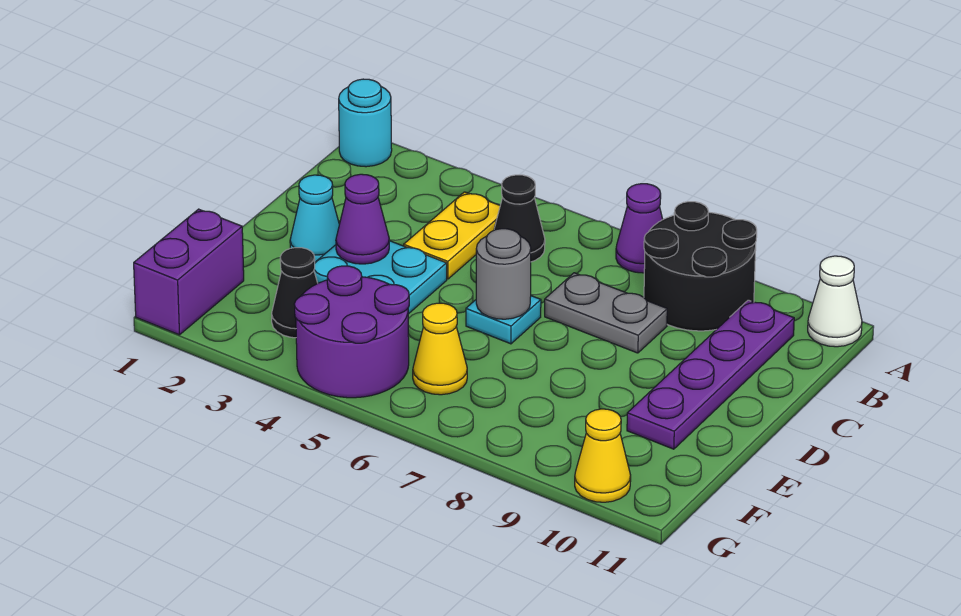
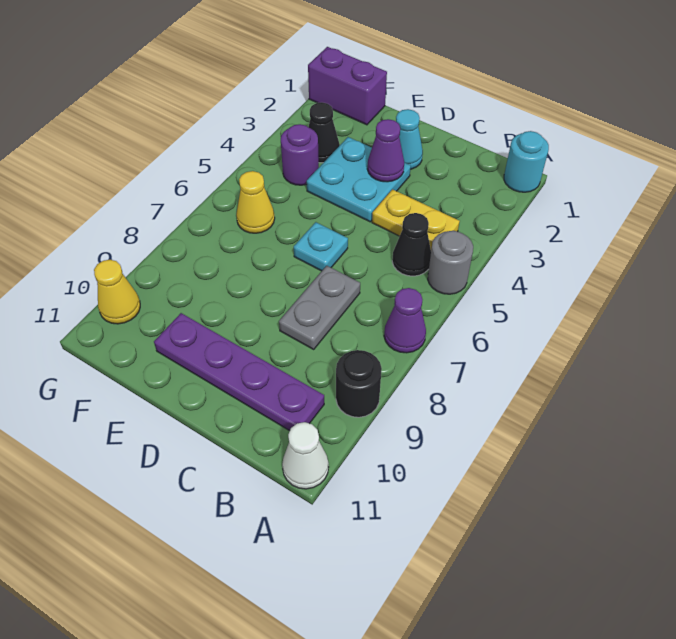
black 2x2 round brick [644,202,757,331] -> black 1x1 round brick [336,350,382,417]
grey 1x1 round brick [476,229,531,319] -> grey 1x1 round brick moved to [428,231,473,294]
purple 2x2 round brick [294,266,409,398] -> purple 1x1 round brick [281,124,319,185]

